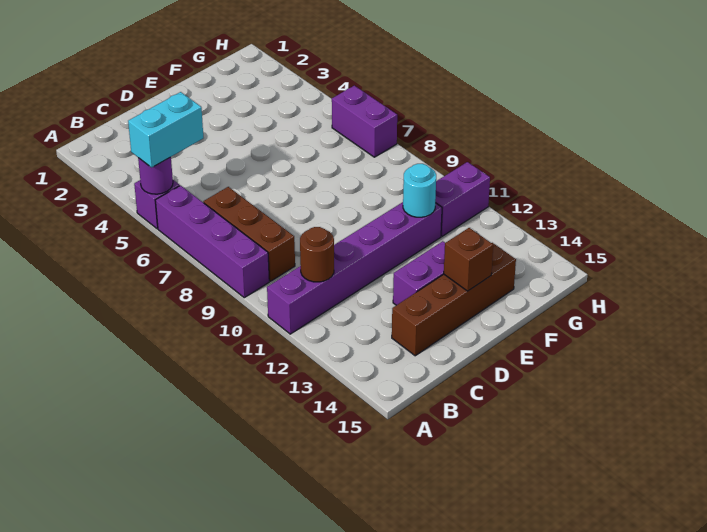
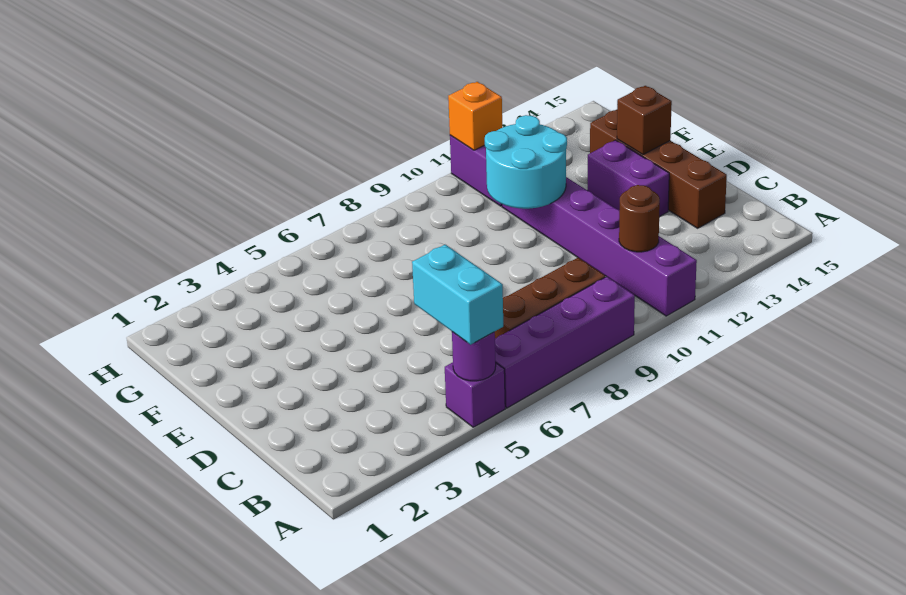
cyan 1x1 round brick [403,164,436,217] -> cyan 2x2 round brick [485,115,567,209]
purple 1x2 brick [332,86,397,157] -> none
none -> orange 1x1 brick [448,82,502,150]

